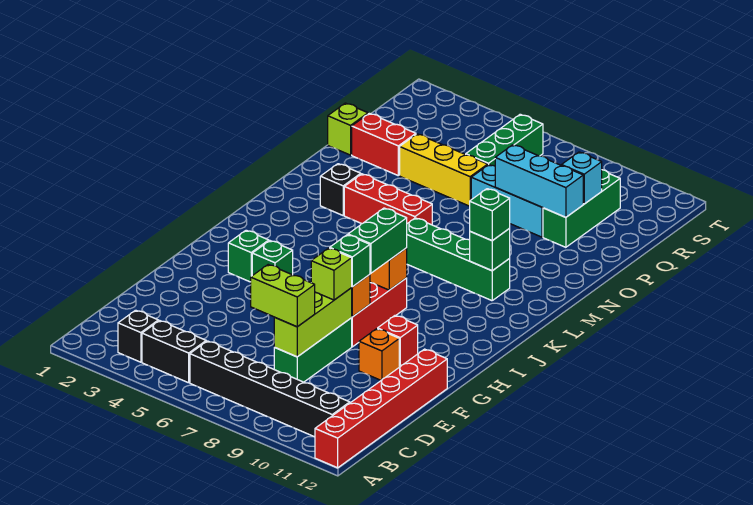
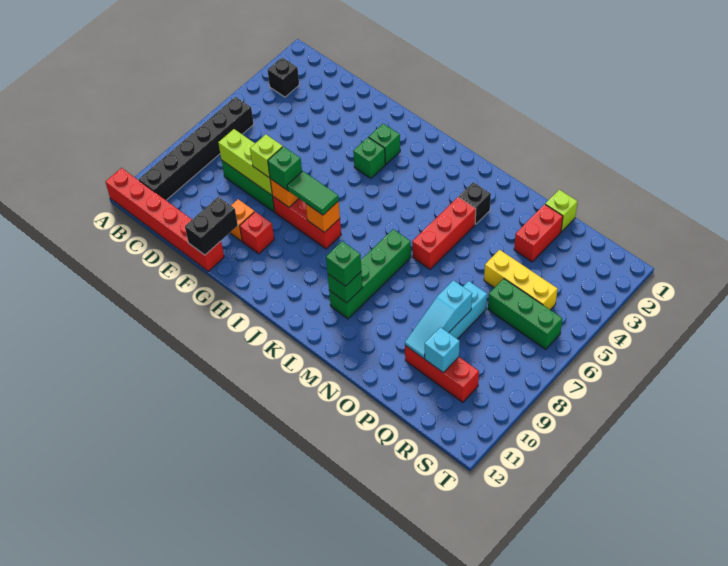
black 1x2 brick [142,321,206,383] -> black 1x2 brick moved to [185,197,238,255]
lime 1x2 brick [251,265,315,327] -> none
green 1x2 brick [348,208,407,273] -> green 1x2 tile [287,171,339,215]
yellow 1x3 brick [400,134,488,206] -> yellow 1x3 brick turned to [484,250,558,310]
cyan 1x3 brick [495,145,583,217] -> cyan 1x3 slope [405,280,472,358]
green 1x3 brick [543,170,620,247] -> red 1x3 brick [405,345,479,402]

